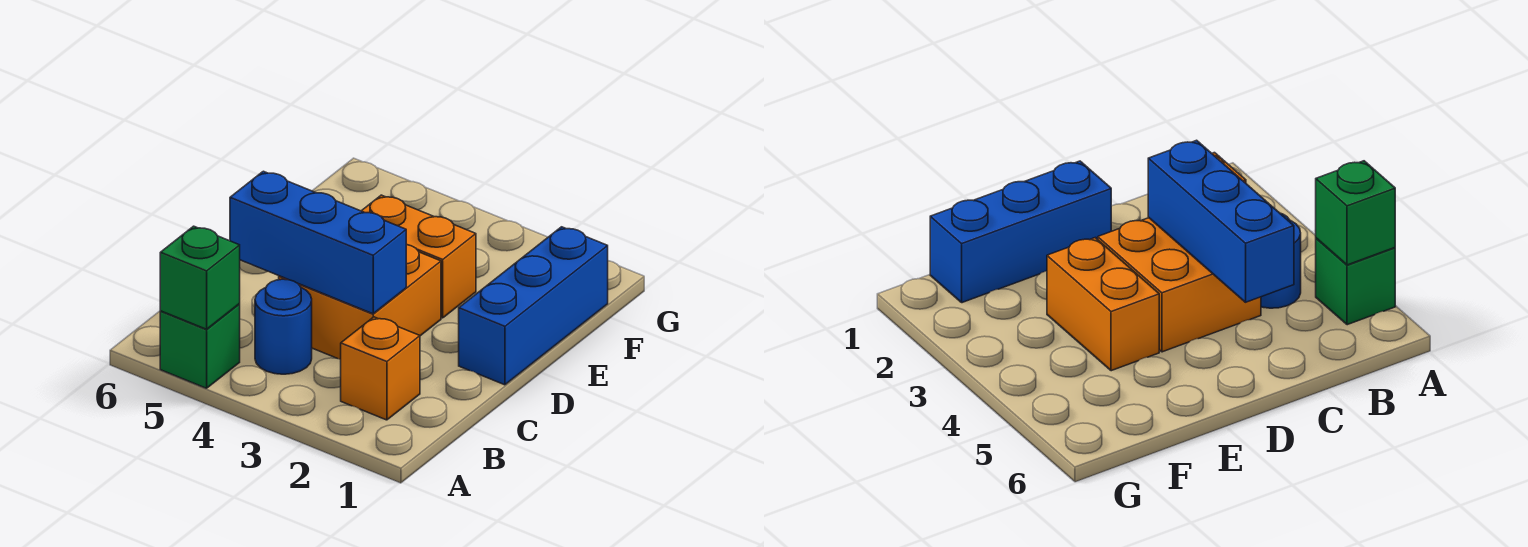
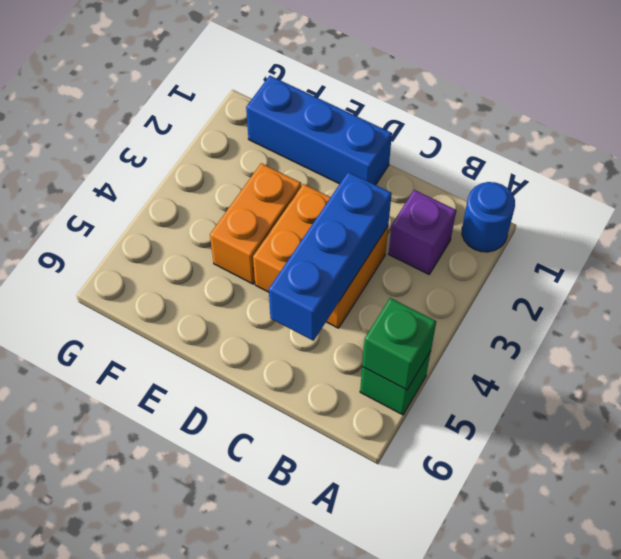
orange 1x1 brick [341,317,420,420] -> purple 1x1 brick [389,190,456,274]
blue 1x1 round brick [255,279,312,374] -> blue 1x1 round brick moved to [462,182,515,252]

